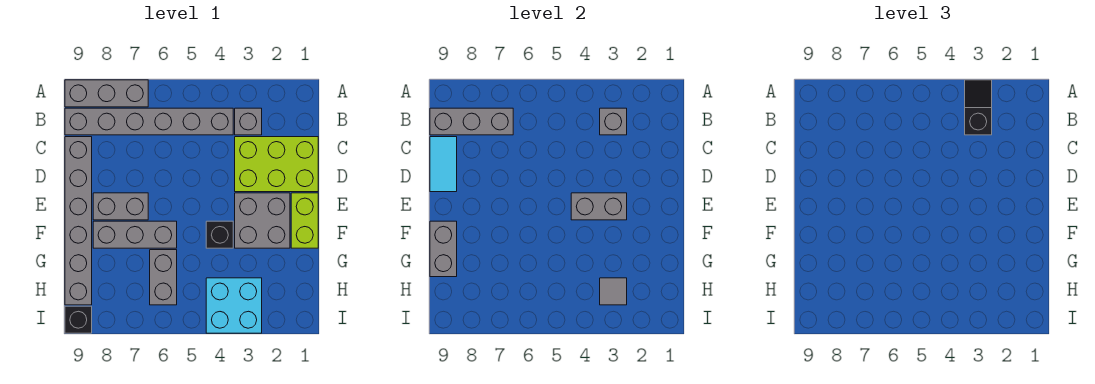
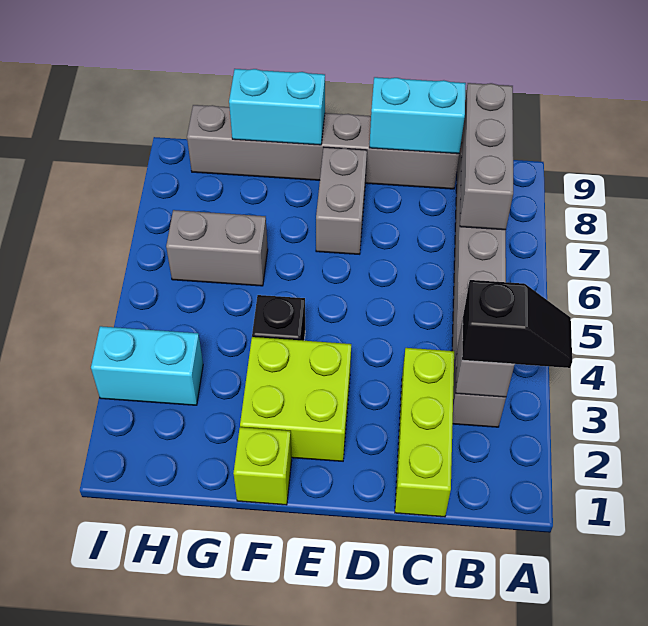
grey 1x3 brick [65,80,148,107] -> none
lime 2x3 brick [235,137,318,192] -> lime 1x3 brick [395,348,454,517]
cyan 1x2 tile [430,137,457,192] -> cyan 1x2 brick [369,77,466,154]
lime 1x2 brick [291,193,318,248] -> lime 1x1 brick [233,427,292,505]
grey 2x2 brick [235,193,290,248] -> lime 2x2 brick [240,337,351,461]
grey 1x2 brick [571,193,627,220] -> none
grey 1x3 brick [93,221,177,248] -> none
grey 1x2 brick [430,221,457,277] -> cyan 1x2 brick [229,69,325,145]
cyan 2x2 brick [206,278,262,333] -> cyan 1x2 brick [91,326,203,405]
grey 1x1 tile [600,278,627,305] -> none
black 1x1 brick [65,306,92,333] -> none

